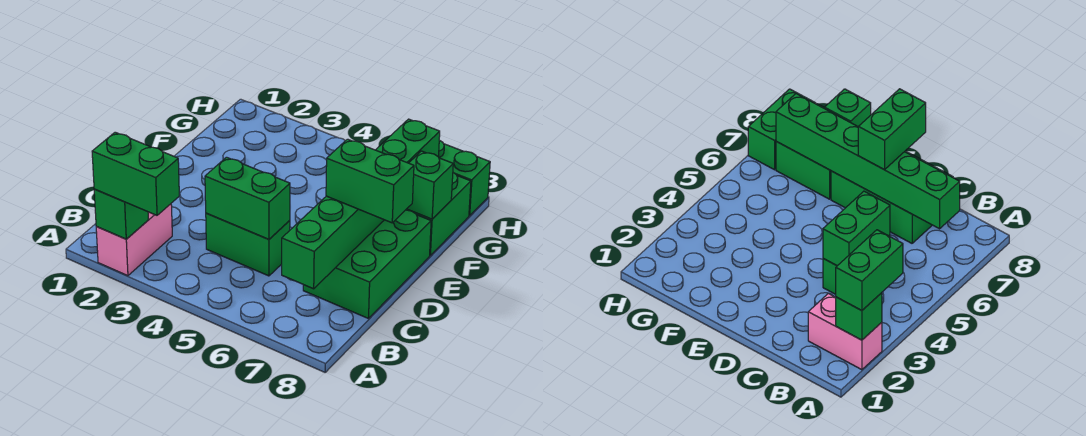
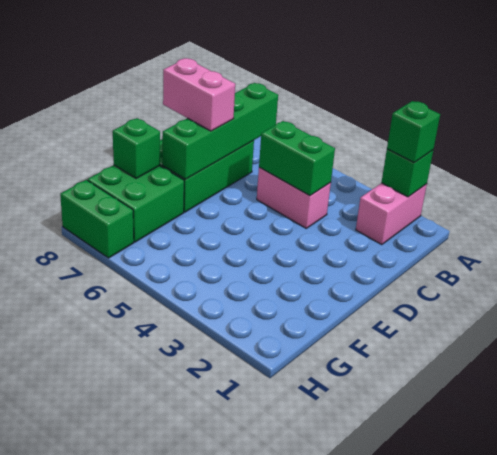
green 1x2 brick [92,132,179,215] -> green 1x1 brick [387,101,440,163]
green 1x6 brick [282,119,440,289] -> green 1x4 brick [162,83,278,179]
green 1x2 brick [206,213,290,276] -> pink 1x2 brick [257,167,331,228]
green 1x2 brick [326,139,414,223] -> pink 1x2 brick [163,58,235,131]

